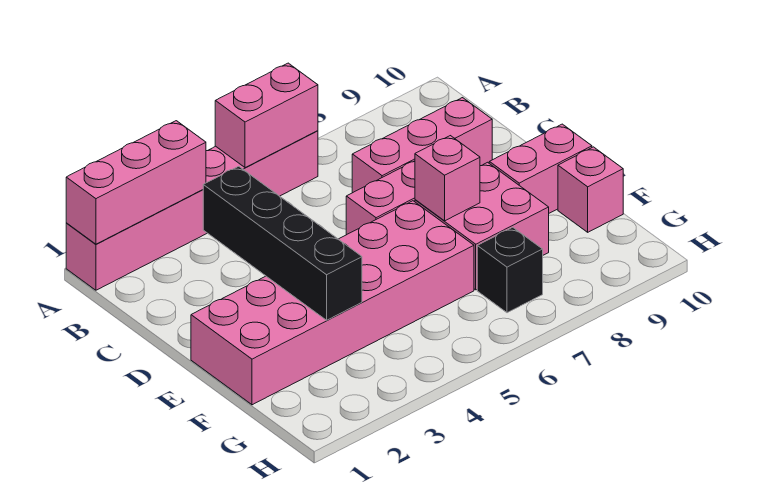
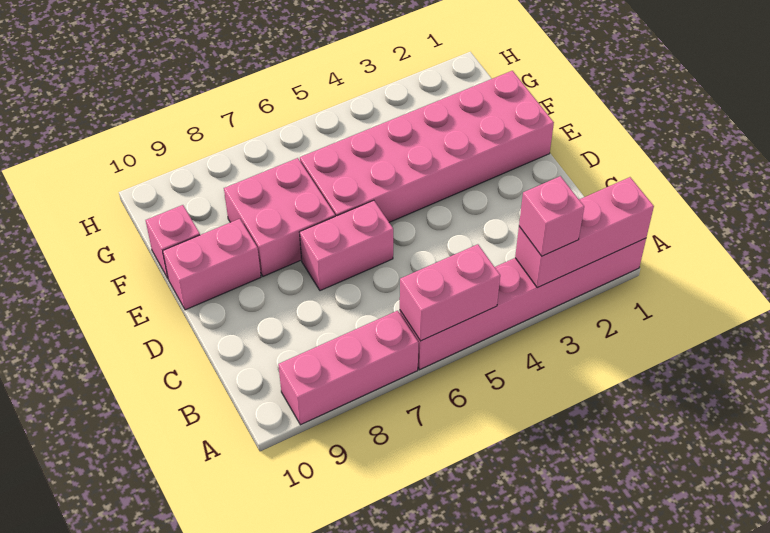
black 1x4 brick [203,166,362,320] -> none
pink 1x3 brick [352,98,492,193] -> pink 1x3 brick moved to [278,311,419,425]
pink 1x1 brick [415,136,480,221] -> pink 1x1 brick moved to [519,176,584,256]
black 1x1 brick [477,227,543,313] -> none

